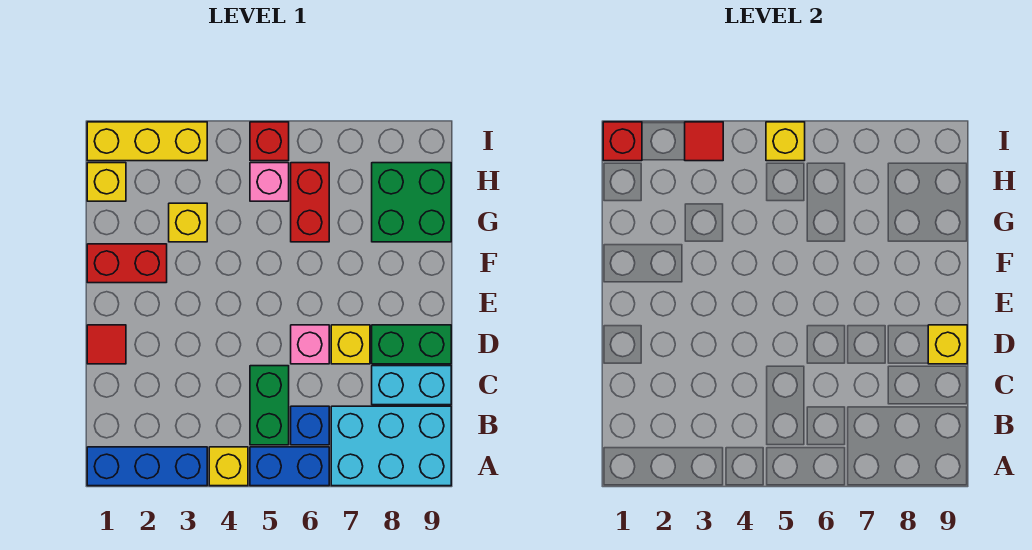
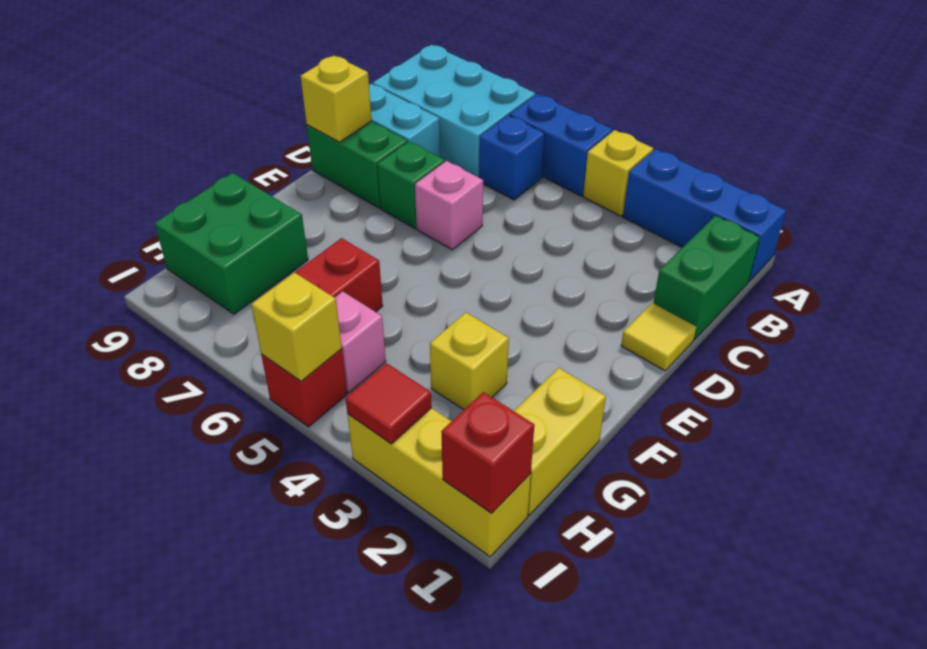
green 1x2 brick [250,366,289,445] -> green 1x2 brick moved to [654,216,760,339]
red 1x1 tile [87,325,126,364] -> yellow 1x1 tile [621,303,696,371]
yellow 1x1 brick [331,325,370,364] -> green 1x1 brick [377,141,445,228]
red 1x2 brick [87,244,167,283] -> none
yellow 1x1 brick [87,163,126,201] -> yellow 1x2 brick [514,368,606,515]

